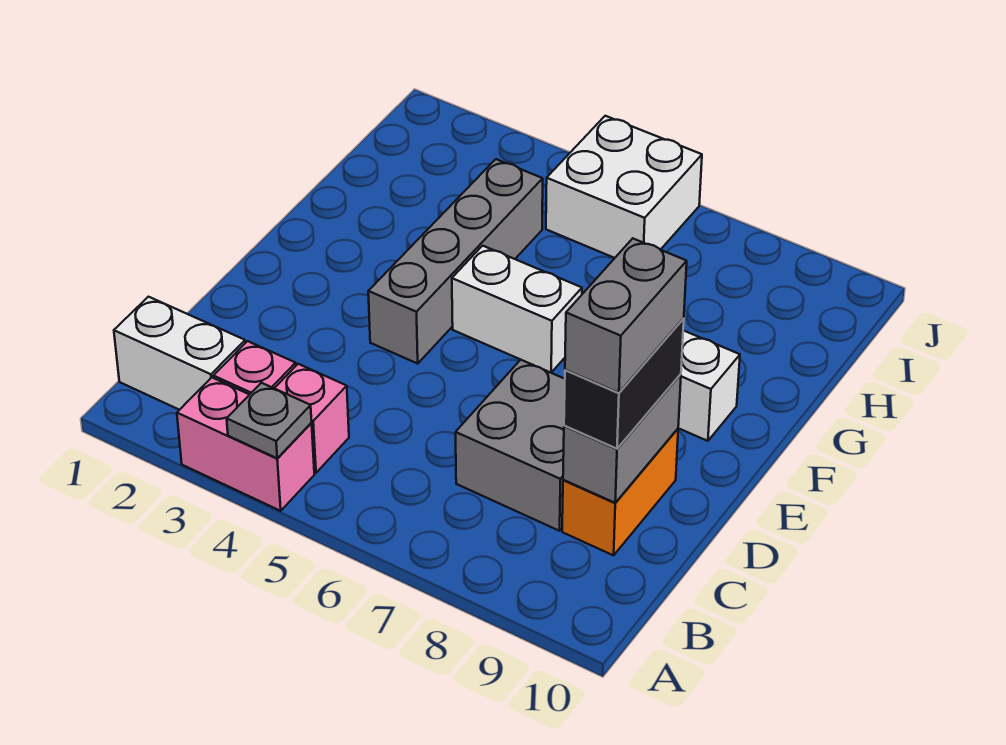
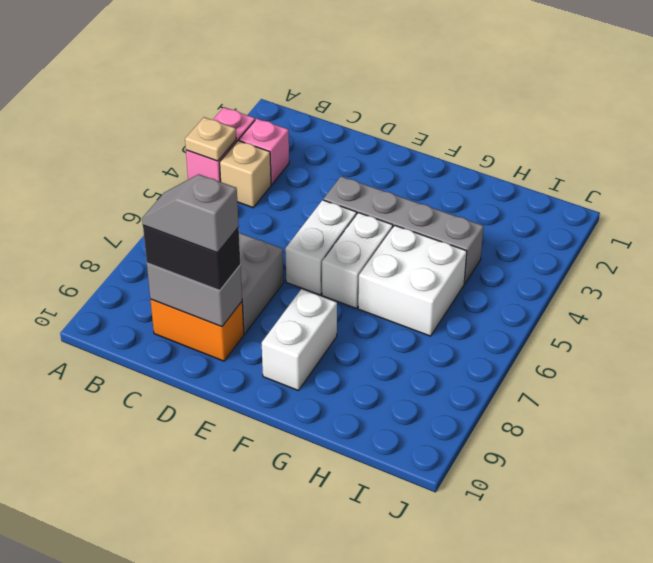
grey 1x1 plate [227,383,312,458] -> tan 1x1 plate [185,117,236,161]
white 1x2 brick [114,297,245,410] -> white 1x2 brick moved to [285,200,357,295]
pink 1x1 brick [274,364,349,473] -> tan 1x1 brick [220,141,271,208]
grey 1x2 brick [565,239,687,393] -> grey 1x2 slope [142,174,239,253]
white 2x2 brick [546,116,702,258] -> white 2x2 brick moved to [358,225,467,336]

